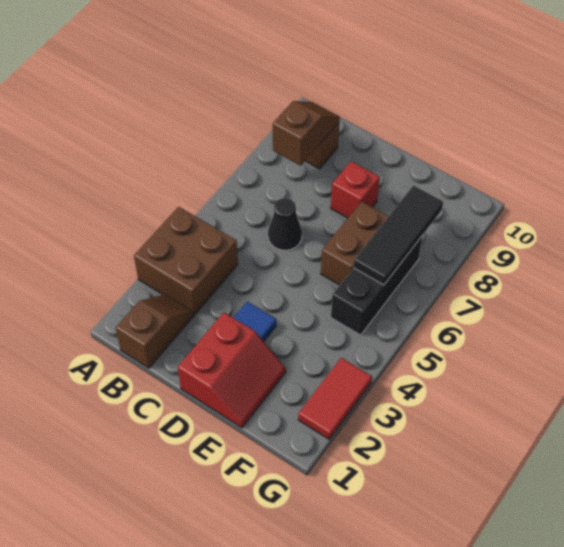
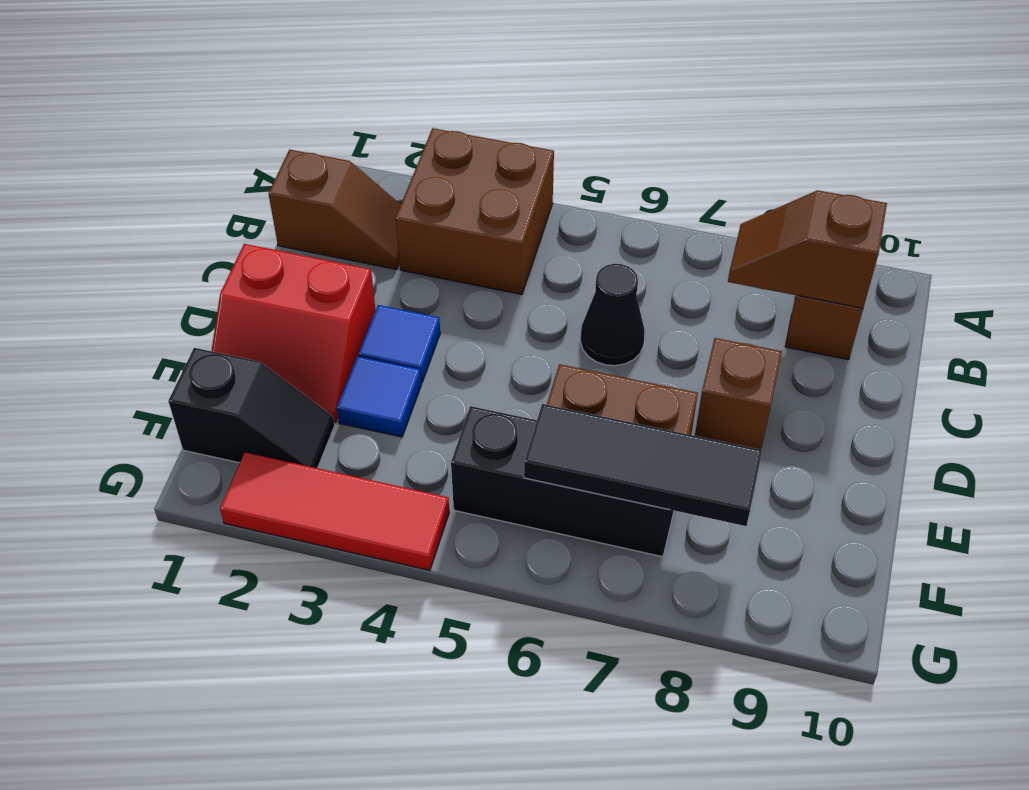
brown 1x2 slope [273,101,340,166] -> brown 1x2 slope turned to [728,190,887,308]
red 1x1 brick [331,161,380,218] -> brown 1x1 brick [695,338,782,450]
none -> blue 1x1 tile [337,356,421,437]
none -> black 1x2 slope [168,348,335,468]
red 1x2 tile [298,358,372,439] -> red 1x3 tile [220,452,449,570]

